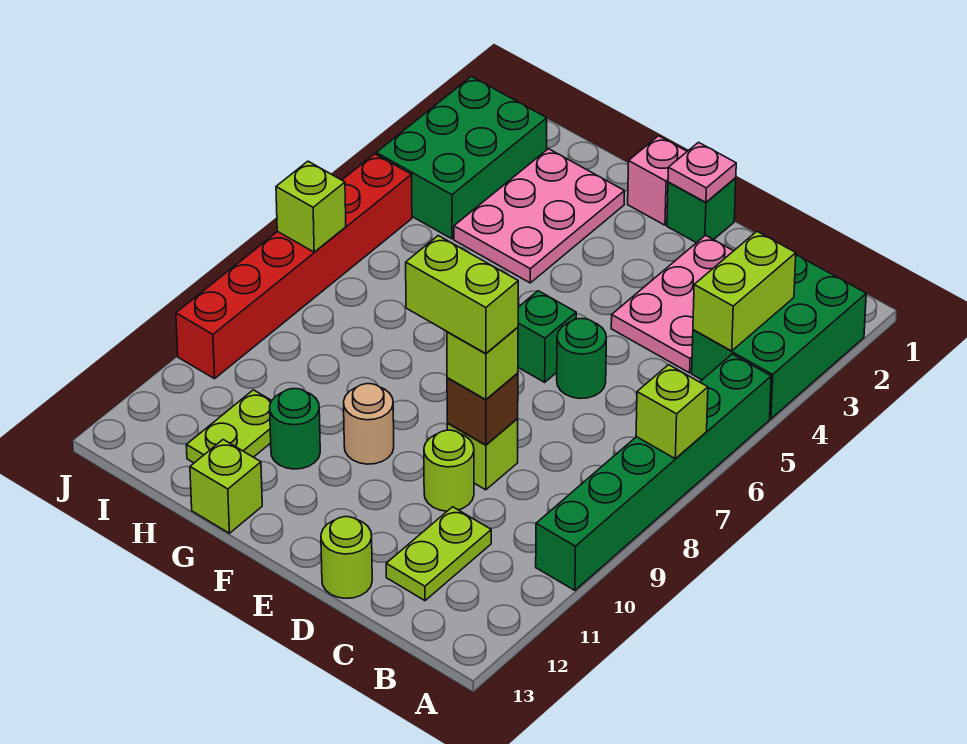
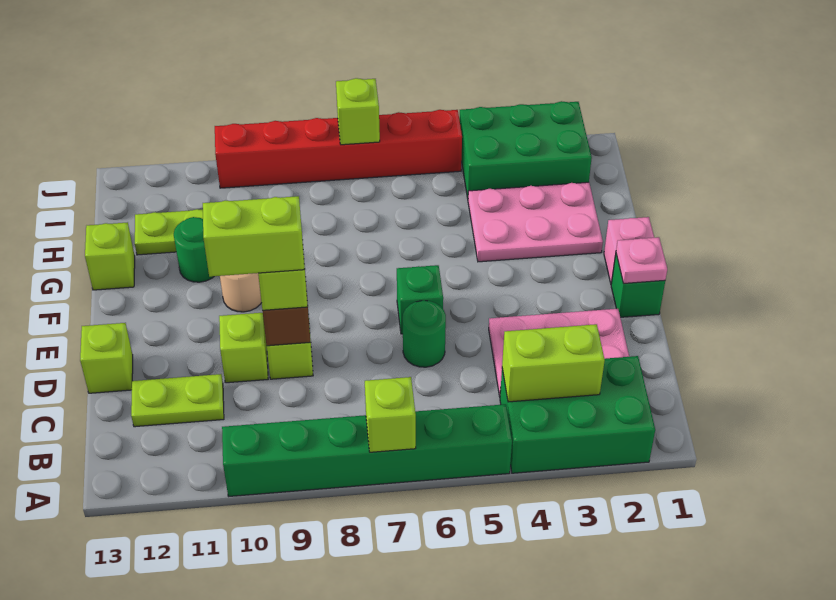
lime 1x2 brick [406,236,518,354] -> lime 1x2 brick turned to [203,196,305,277]
lime 1x1 round brick [424,430,474,511] -> lime 1x1 brick [219,313,268,383]
lime 1x1 round brick [321,517,372,598] -> lime 1x1 brick [80,323,133,393]

